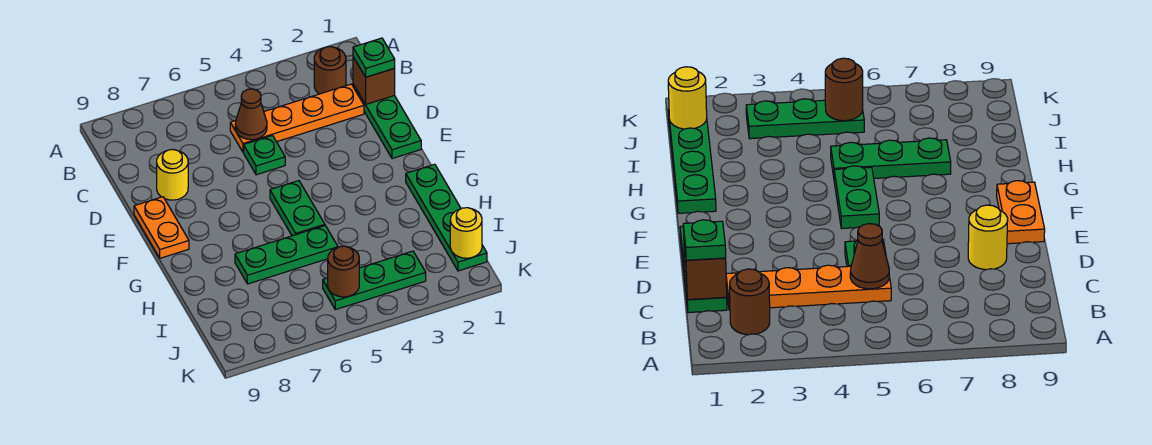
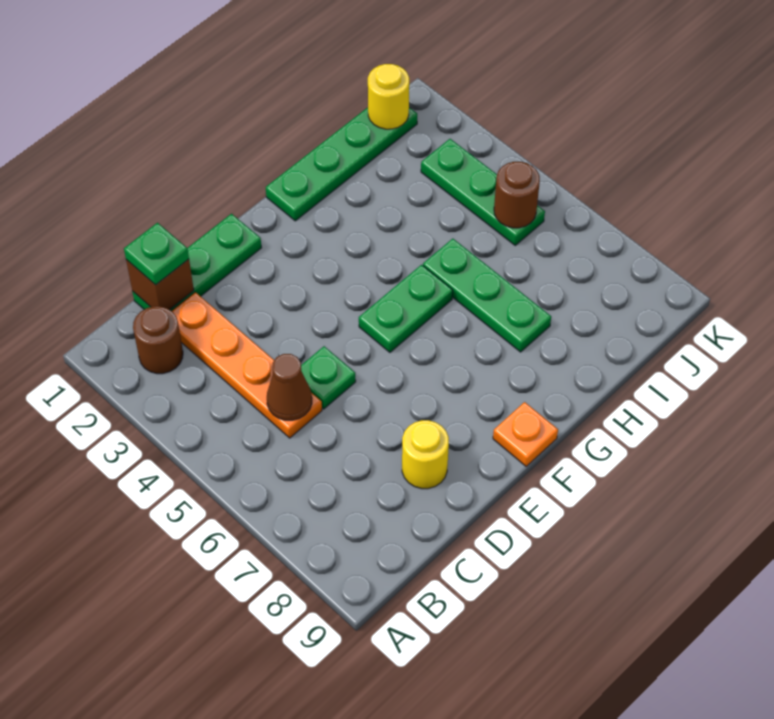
orange 1x2 plate [134,197,189,258] -> orange 1x1 plate [493,402,558,466]

